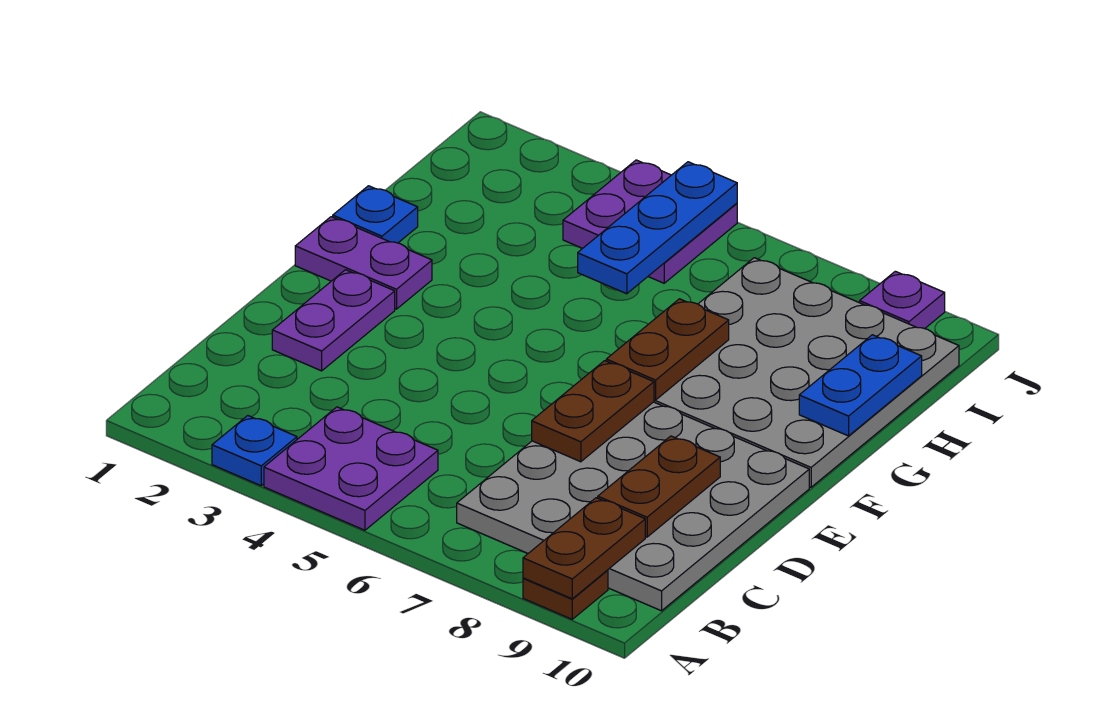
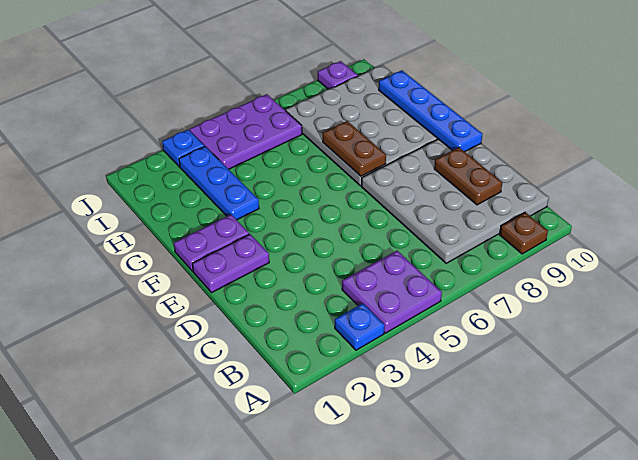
brown 1x2 plate [523,498,645,599] -> none
purple 1x2 plate [272,270,395,371] -> purple 1x2 plate turned to [192,234,269,293]
brown 1x2 plate [532,361,654,462] -> none
blue 1x1 plate [333,186,418,243] -> blue 1x1 plate moved to [162,130,204,167]
blue 1x2 plate [799,335,922,436] -> blue 1x4 plate [379,70,482,152]
blue 1x3 plate [578,162,737,294] -> blue 1x3 plate moved to [179,146,259,220]
purple 2x2 plate [563,160,737,283] -> purple 2x3 plate [190,94,302,169]

